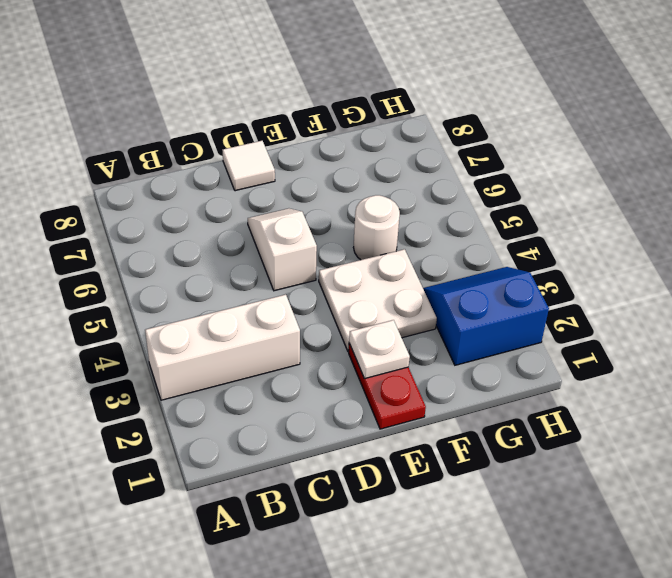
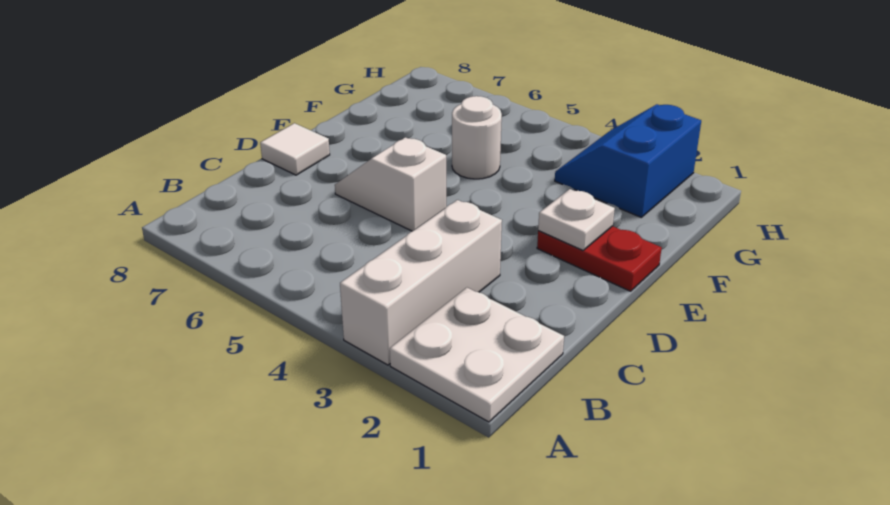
white 2x2 plate [319,249,437,352] -> white 2x2 plate moved to [390,288,564,422]

